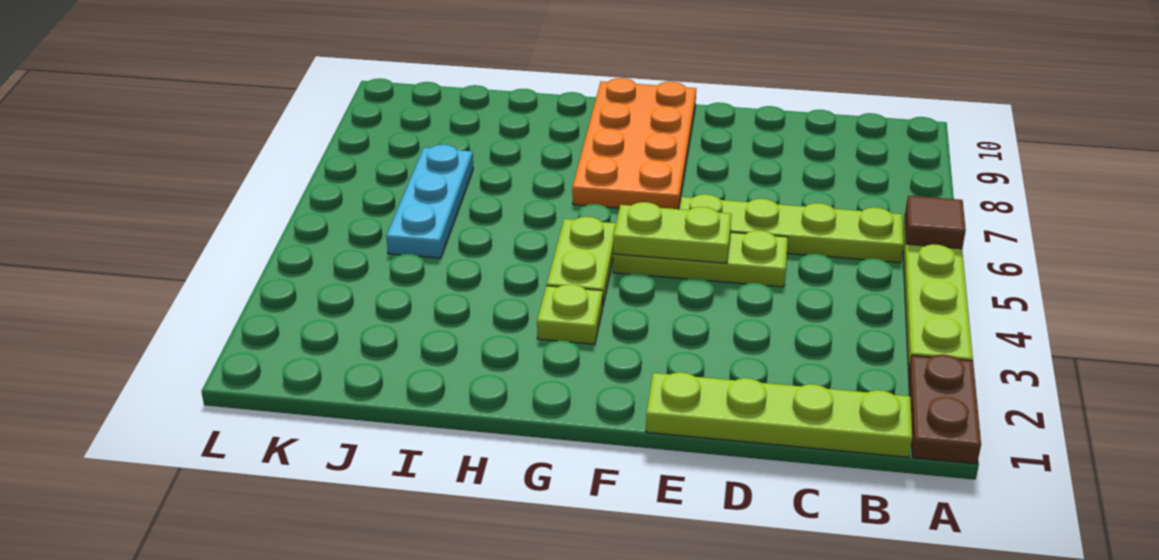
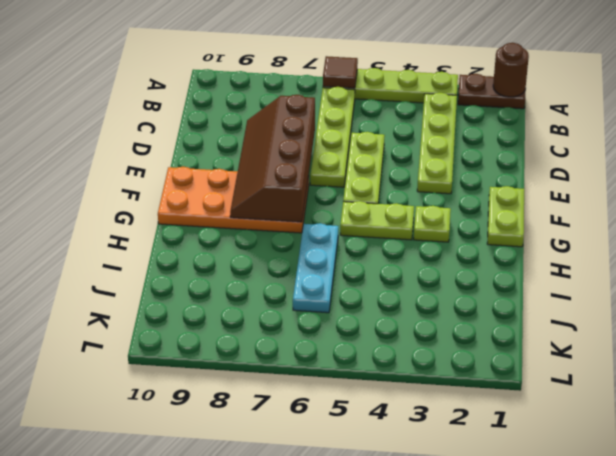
none -> brown 1x1 round brick [493,43,529,97]
lime 1x4 plate [646,372,912,457] -> lime 1x4 plate moved to [417,93,457,194]
none -> brown 2x4 slope [230,95,315,222]
lime 1x2 plate [613,202,732,263] -> lime 1x2 plate moved to [487,186,524,247]
cyan 1x3 plate [386,145,473,258] -> cyan 1x3 plate turned to [293,223,338,313]

